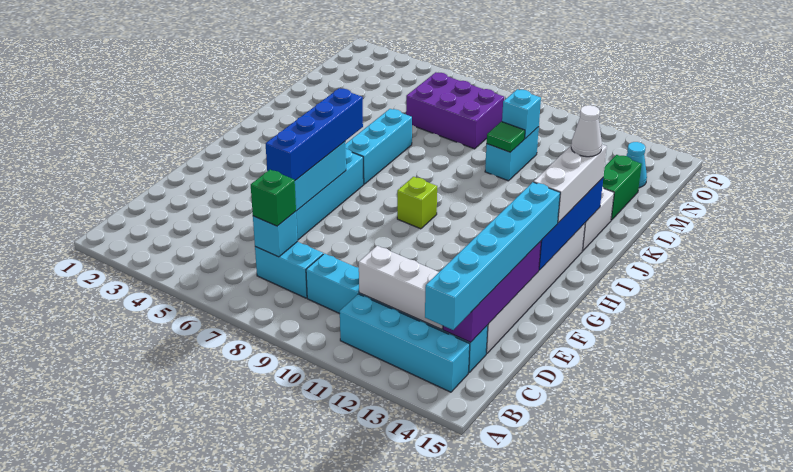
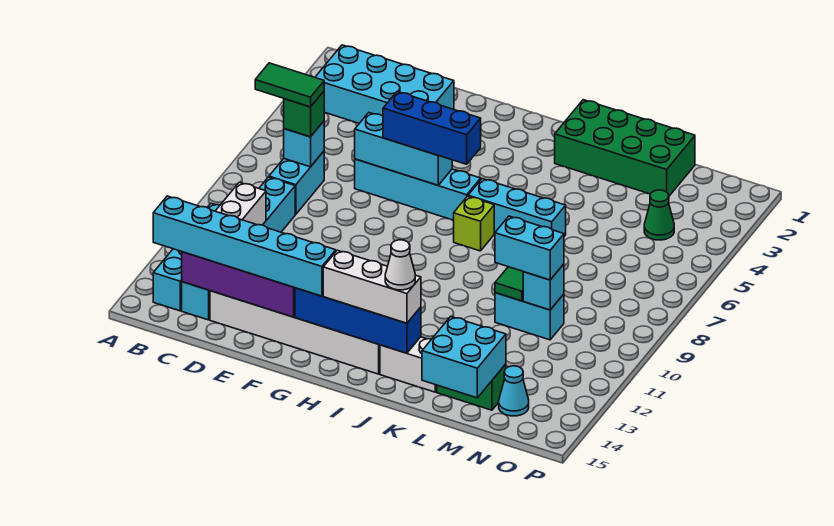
none -> cyan 2x4 brick [315,45,454,123]
none -> green 1x2 tile [255,63,324,107]
blue 1x4 brick [266,88,363,180] -> blue 1x3 brick [383,92,481,164]
lime 1x1 brick [397,177,437,229] -> lime 1x1 brick moved to [454,196,494,251]
none -> green 2x4 brick [555,100,695,196]
none -> cyan 1x2 brick [495,216,564,280]
none -> cyan 2x2 brick [422,316,506,398]
purple 2x3 brick [406,72,504,149] -> none
none -> green 1x1 cone [644,190,674,240]

